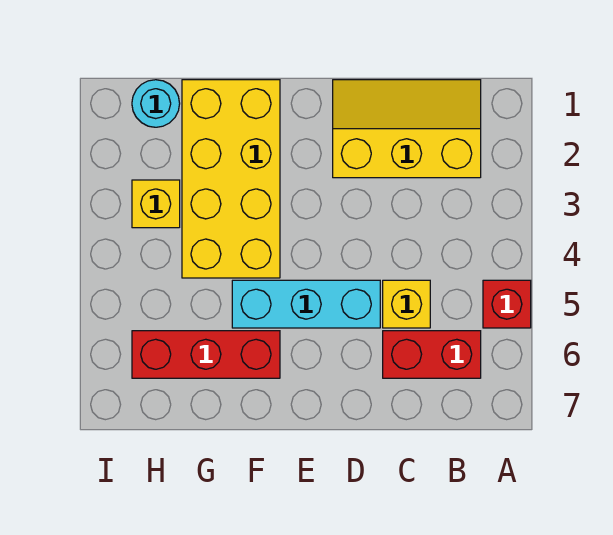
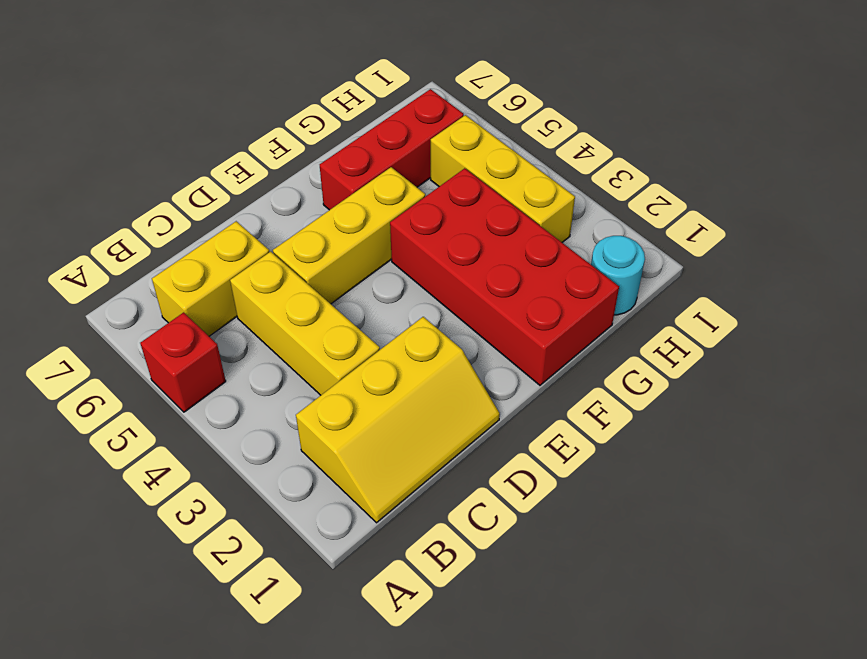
red 1x2 brick [383,331,481,378] -> yellow 1x2 brick [152,221,269,336]
yellow 1x1 brick [383,280,430,328] -> yellow 1x3 brick [230,251,380,395]
cyan 1x3 brick [232,280,380,328] -> yellow 1x3 brick [273,167,425,304]
yellow 2x4 brick [182,80,280,278] -> red 2x4 brick [390,168,619,385]
yellow 1x1 brick [132,180,180,228] -> yellow 1x3 brick [431,115,575,242]

